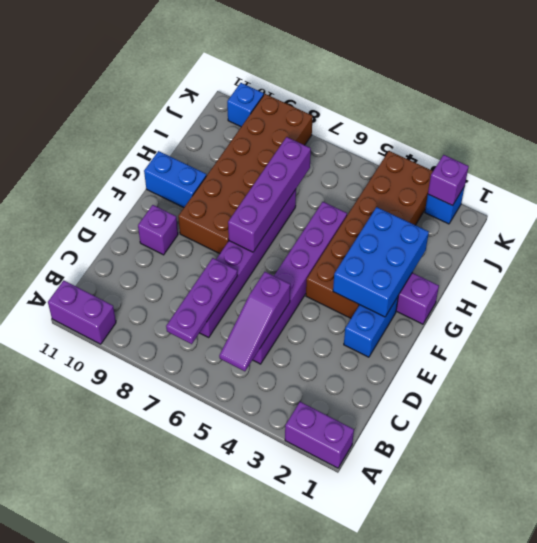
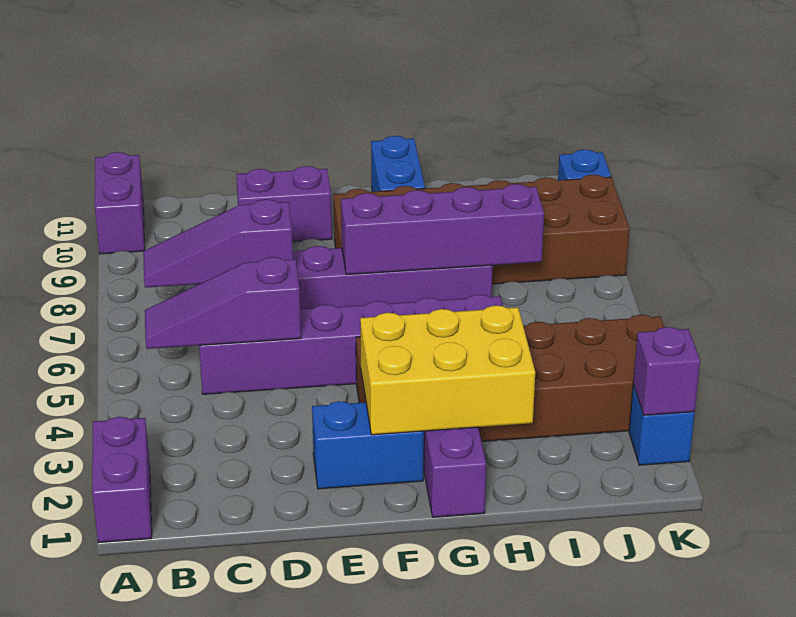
purple 1x3 plate [166,258,238,344] -> purple 1x3 slope [143,199,293,288]
purple 1x1 brick [138,205,178,255] -> purple 1x2 brick [236,166,332,242]
blue 2x3 brick [333,207,429,317] -> yellow 2x3 brick [360,305,535,435]

